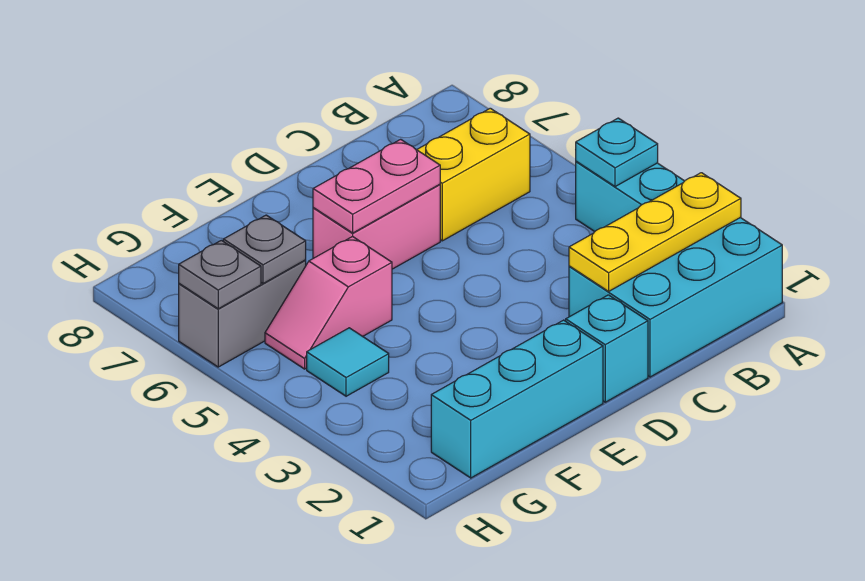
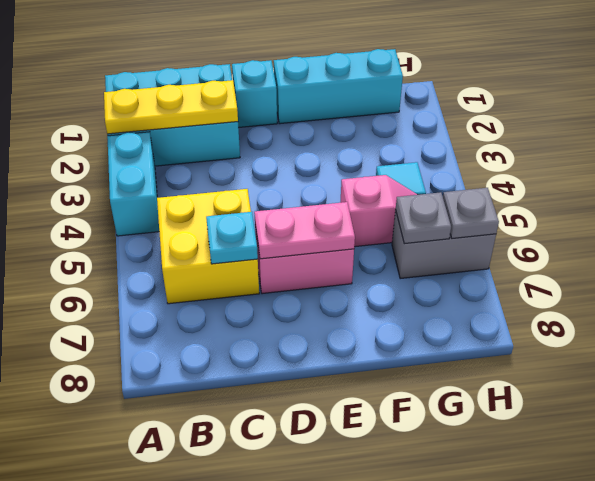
cyan 1x1 plate [576,118,658,187] -> cyan 1x1 plate moved to [206,212,258,264]
yellow 1x2 brick [417,108,530,241] -> yellow 2x2 brick [157,189,259,304]

